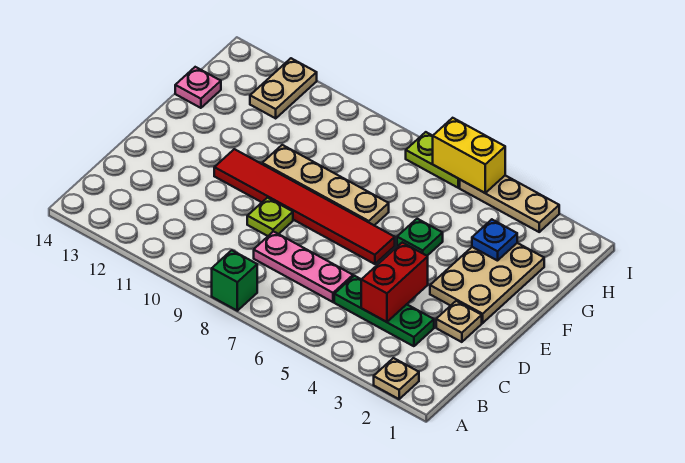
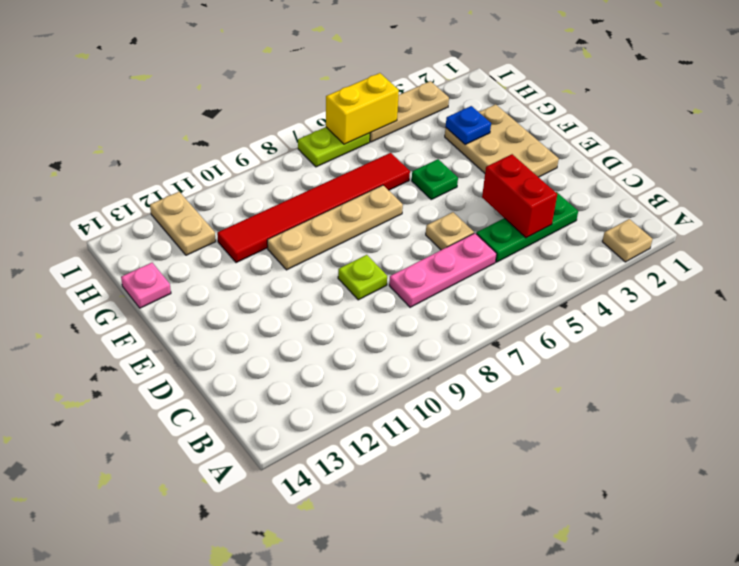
green 1x1 brick [212,250,257,311] -> none
tan 1x1 plate [436,301,482,342] -> tan 1x1 plate moved to [426,212,474,250]
red 1x6 tile [214,149,395,264] -> red 1x6 tile moved to [217,153,410,263]

